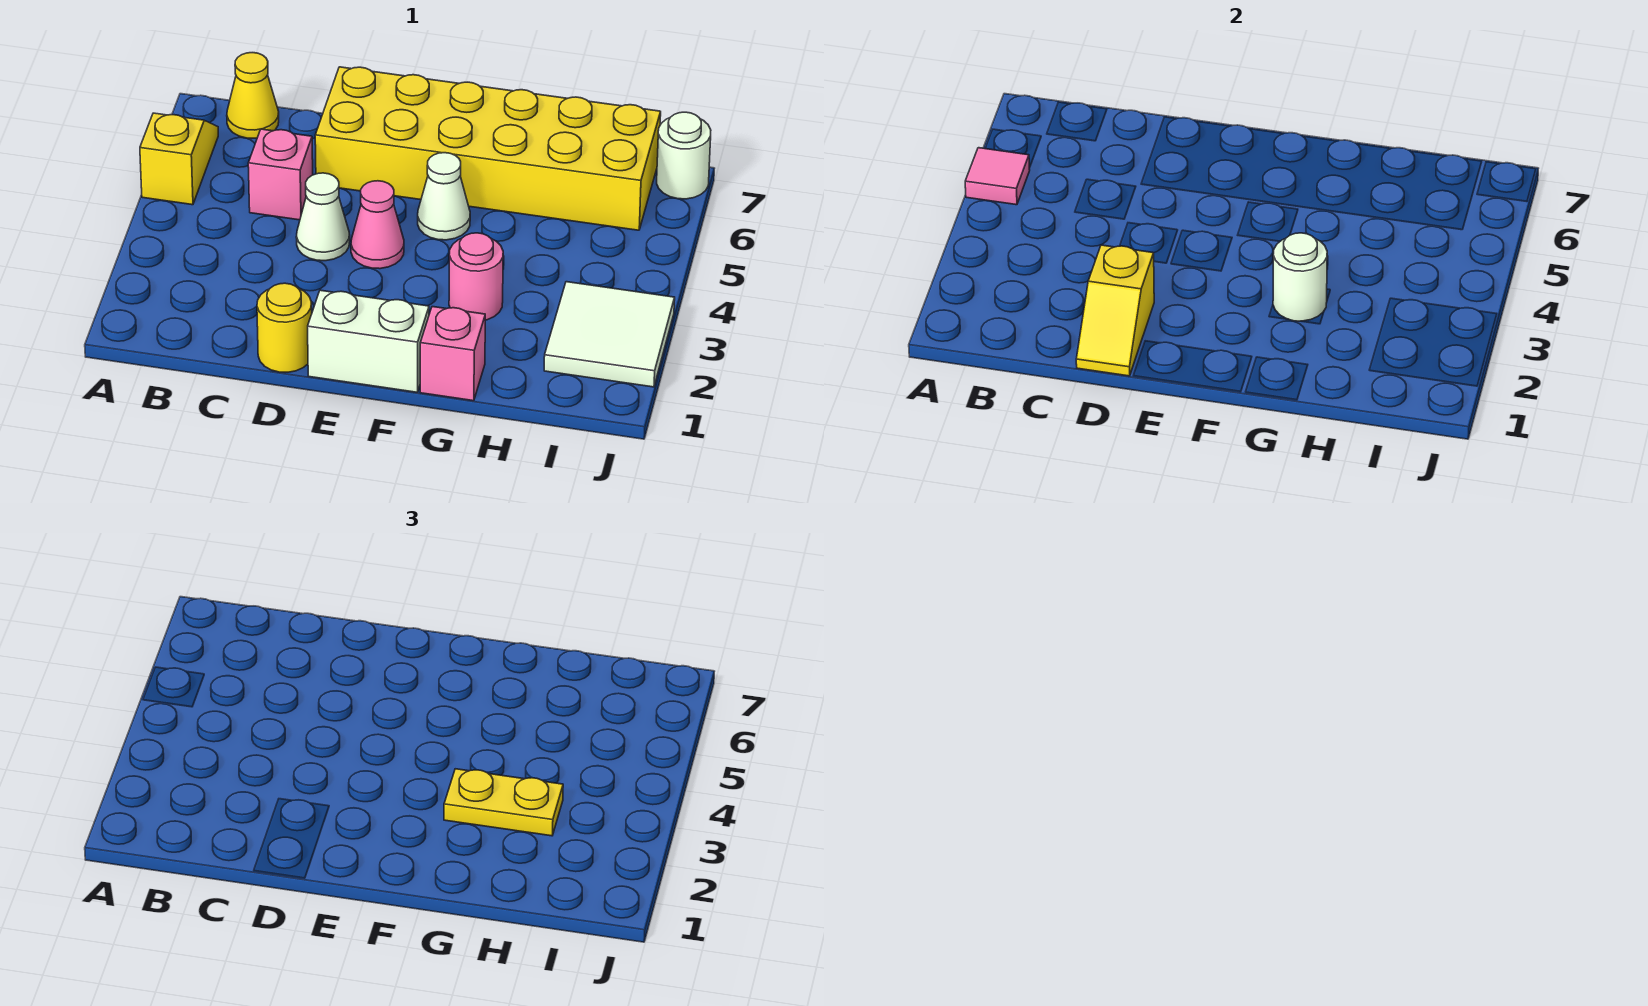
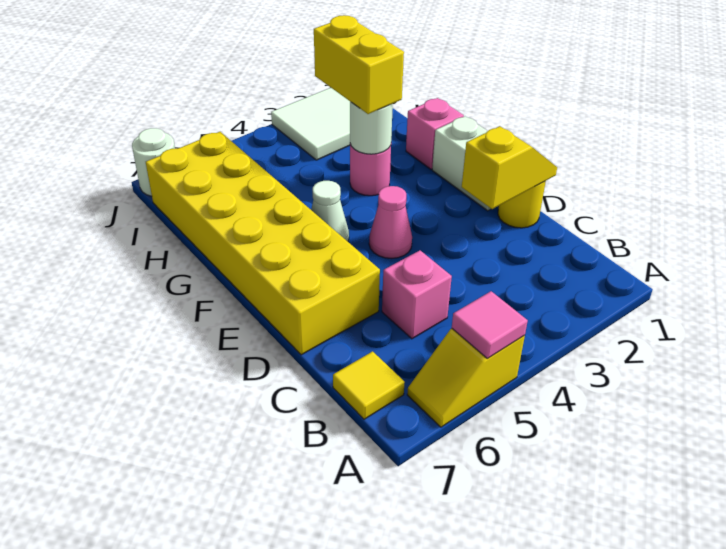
yellow 1x1 cone [227,53,279,138] -> yellow 1x1 tile [333,351,405,419]
white 1x1 cone [296,173,350,261] -> none
yellow 1x2 plate [444,769,563,836] -> yellow 1x2 brick [314,15,404,114]

